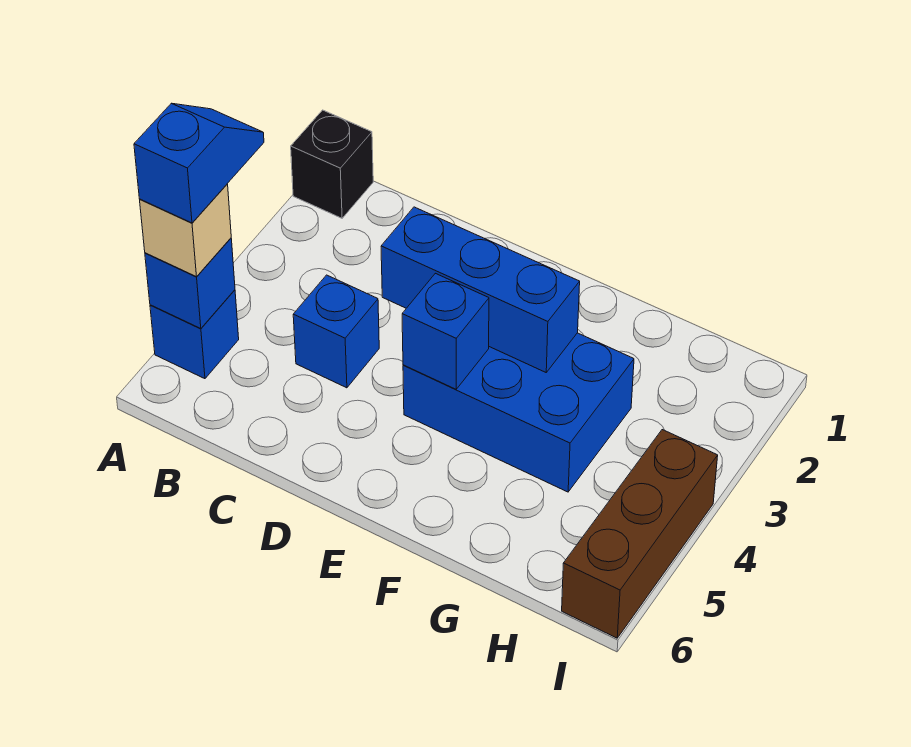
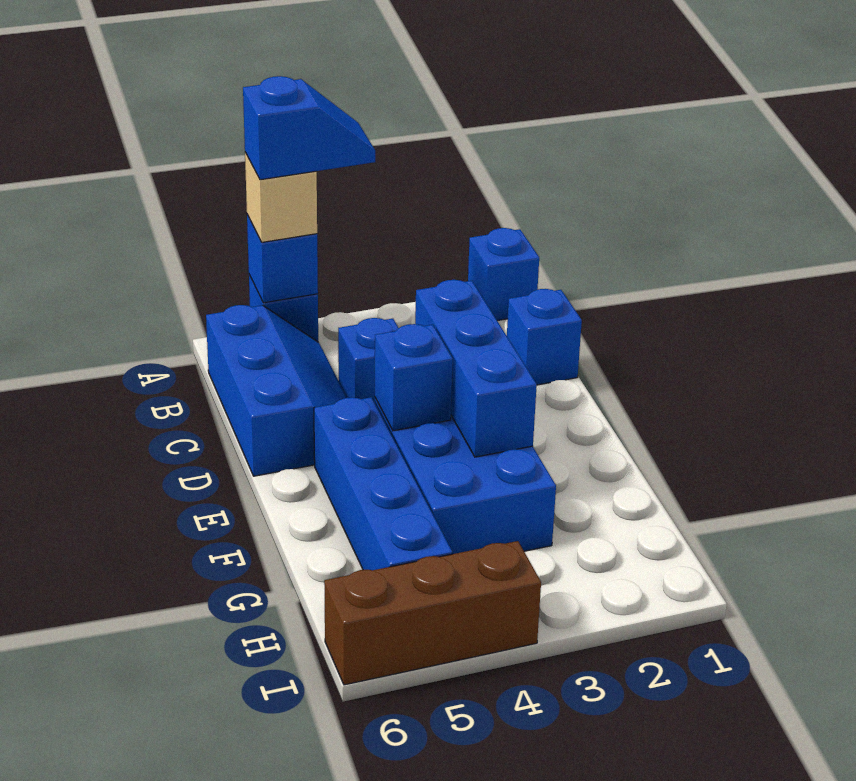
black 1x1 brick [291,110,373,218] -> blue 1x1 brick [468,228,539,321]
none -> blue 2x3 slope [206,305,347,476]
none -> blue 1x1 brick [507,289,582,385]
none -> blue 1x4 brick [314,397,452,570]

